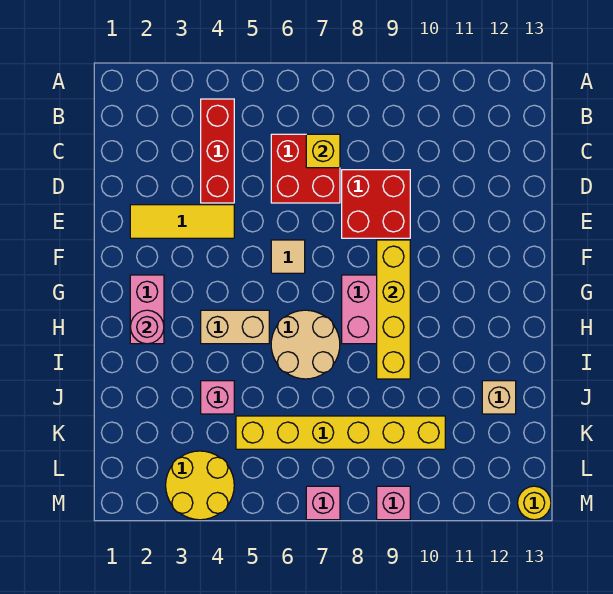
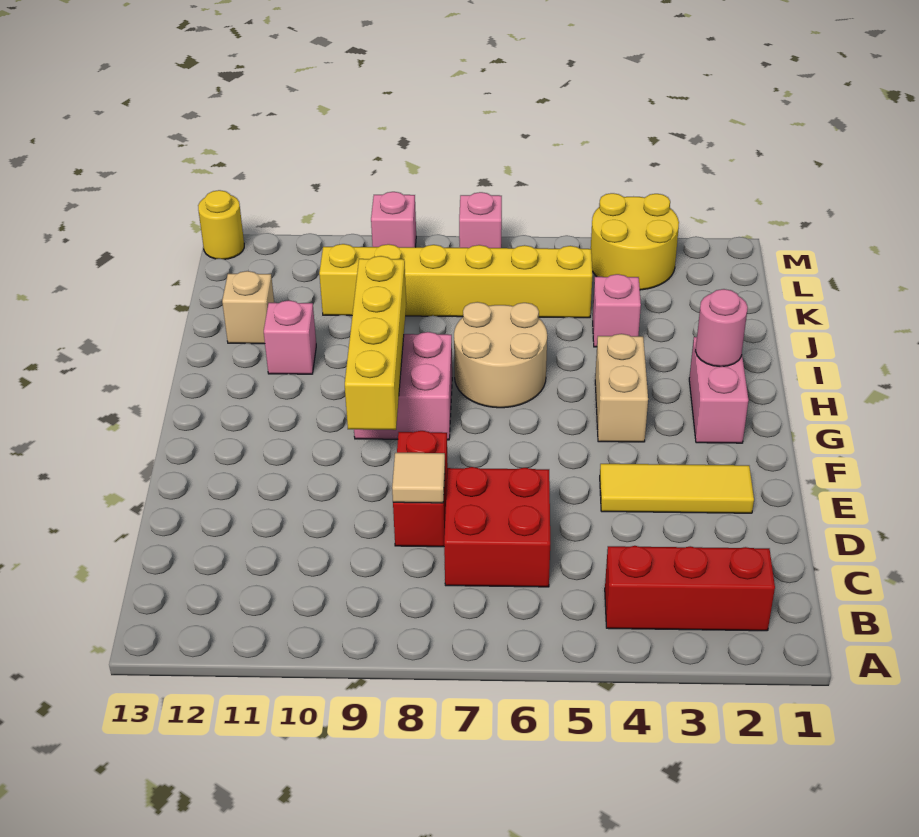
red 1x3 brick [201,99,234,203] -> red 1x3 brick turned to [605,546,775,631]
yellow 1x1 brick [306,134,340,168] -> none
red 2x2 brick [342,170,410,238] -> red 1x2 brick [393,431,448,547]
tan 1x1 tile [271,240,305,273] -> tan 1x1 tile moved to [392,453,445,503]
tan 1x2 brick [201,310,269,344] -> tan 1x2 brick turned to [595,334,648,442]
none -> pink 1x1 brick [264,300,316,374]

